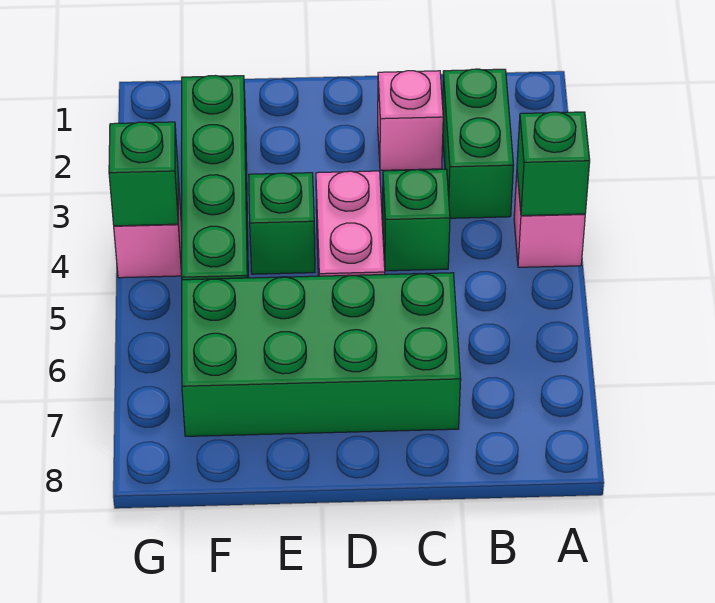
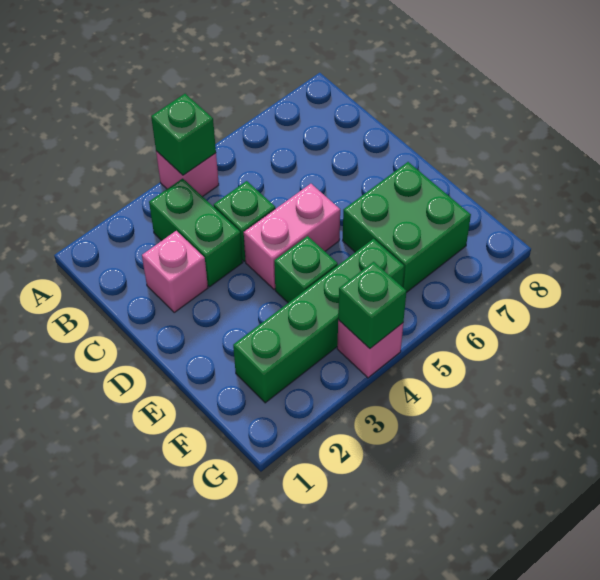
green 1x2 brick [442,69,513,218] -> green 1x2 brick turned to [149,178,243,287]
green 2x4 brick [182,273,461,436] -> green 2x2 brick [343,162,471,293]

